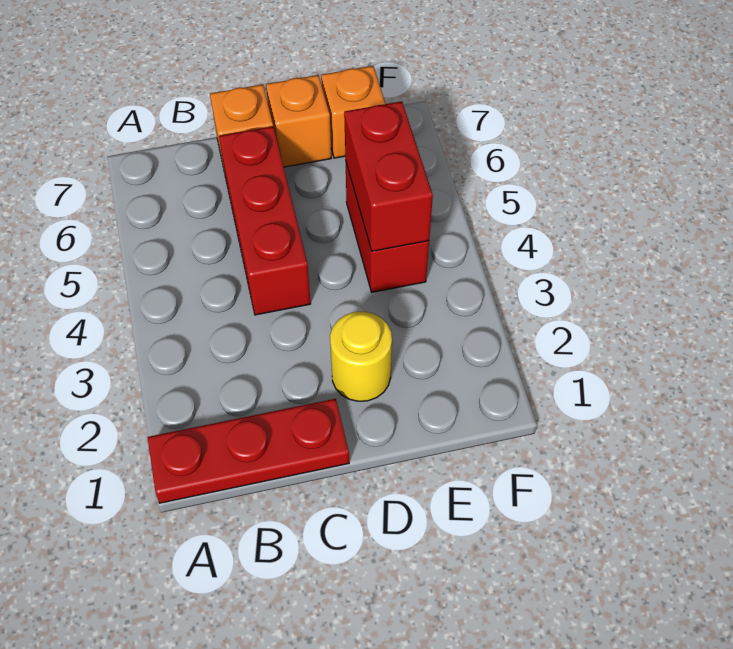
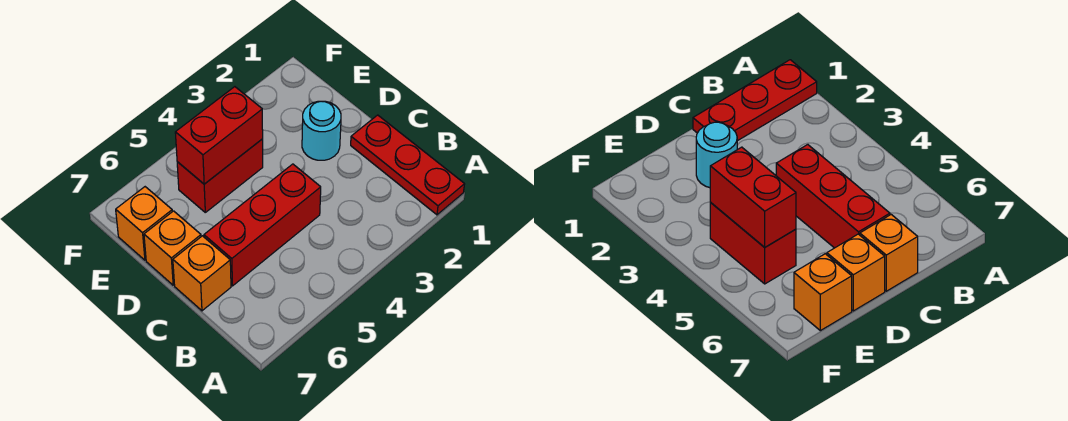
yellow 1x1 round brick [330,311,392,401] -> cyan 1x1 round brick [302,101,341,160]

